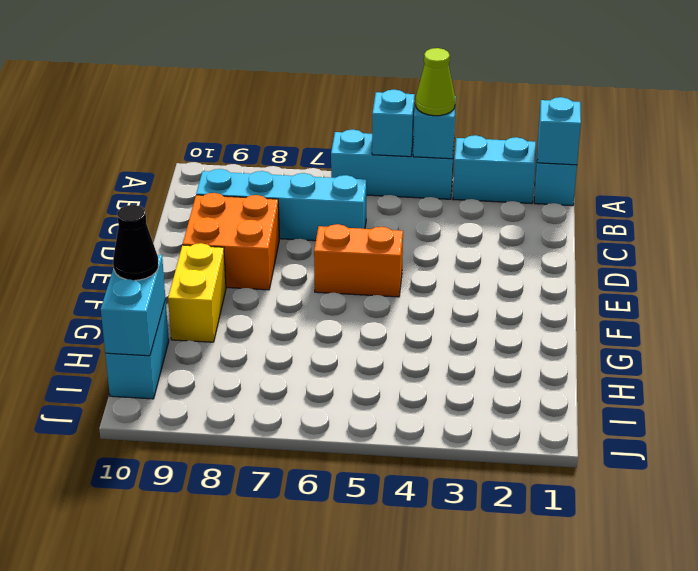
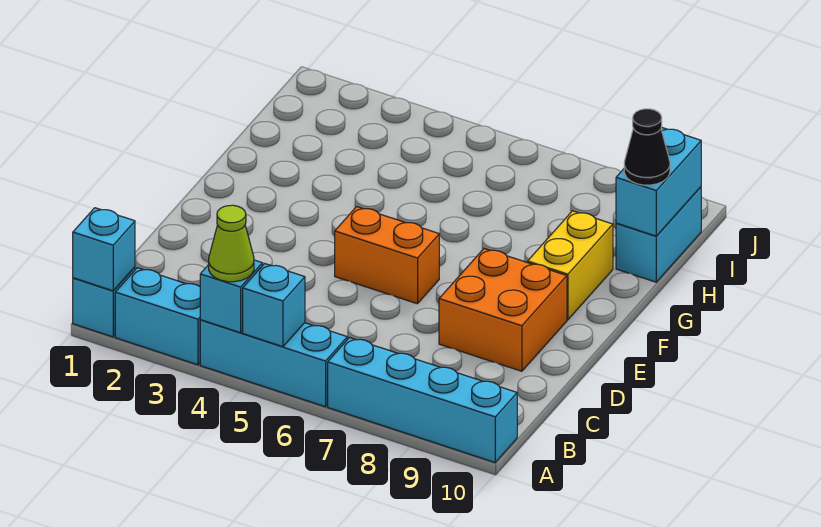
cyan 1x4 brick [196,169,367,241] -> cyan 1x4 brick moved to [328,338,517,462]

